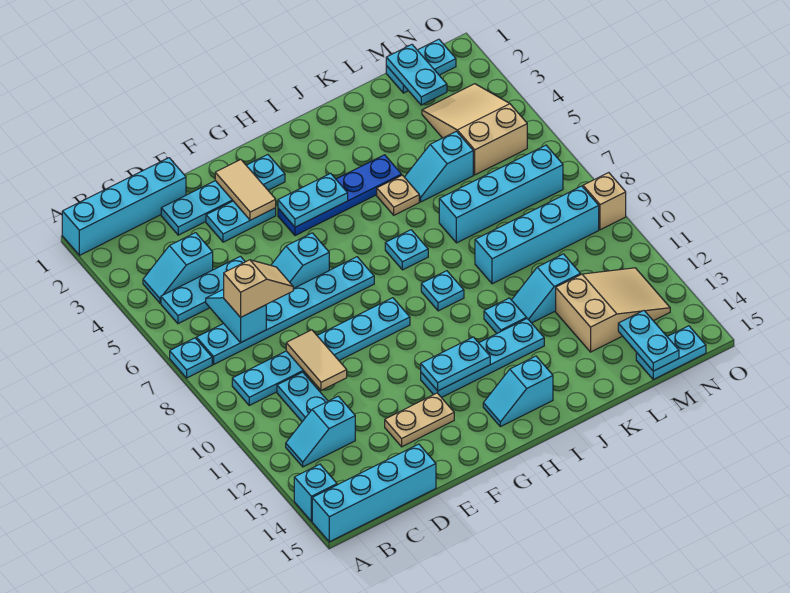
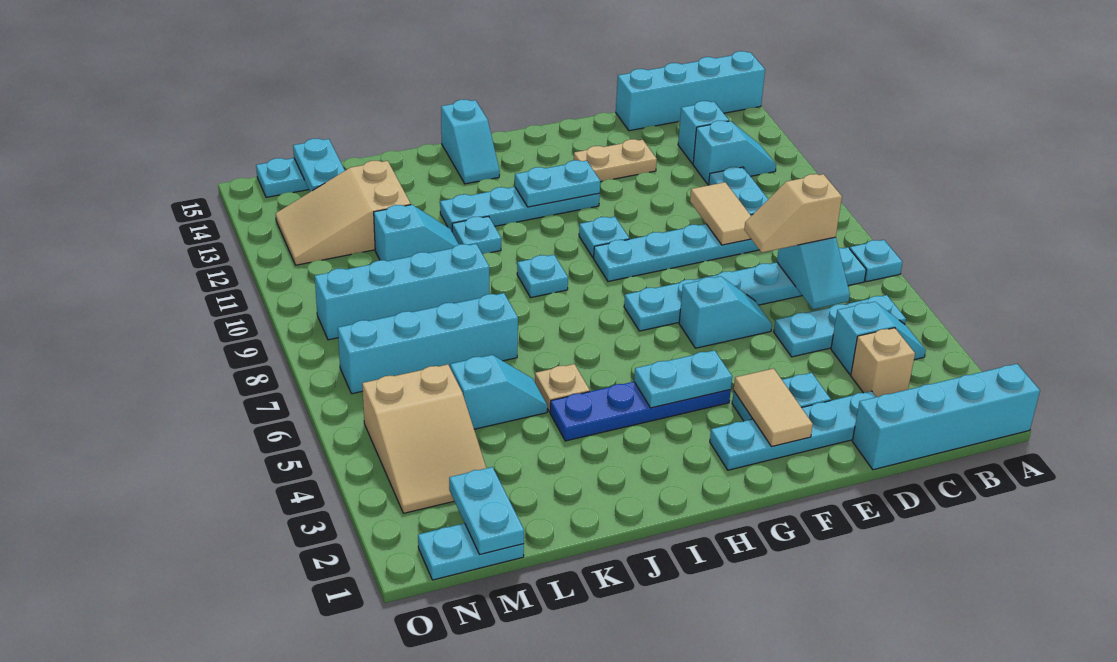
cyan 1x1 brick [294,464,337,521] -> cyan 1x1 brick moved to [678,101,729,164]
cyan 1x2 slope [483,356,553,427] -> cyan 1x2 slope turned to [441,100,500,184]
cyan 1x1 plate [385,230,428,270] -> cyan 1x1 plate moved to [579,217,629,258]
tan 1x1 brick [583,173,626,230] -> tan 1x1 brick moved to [851,328,915,397]

